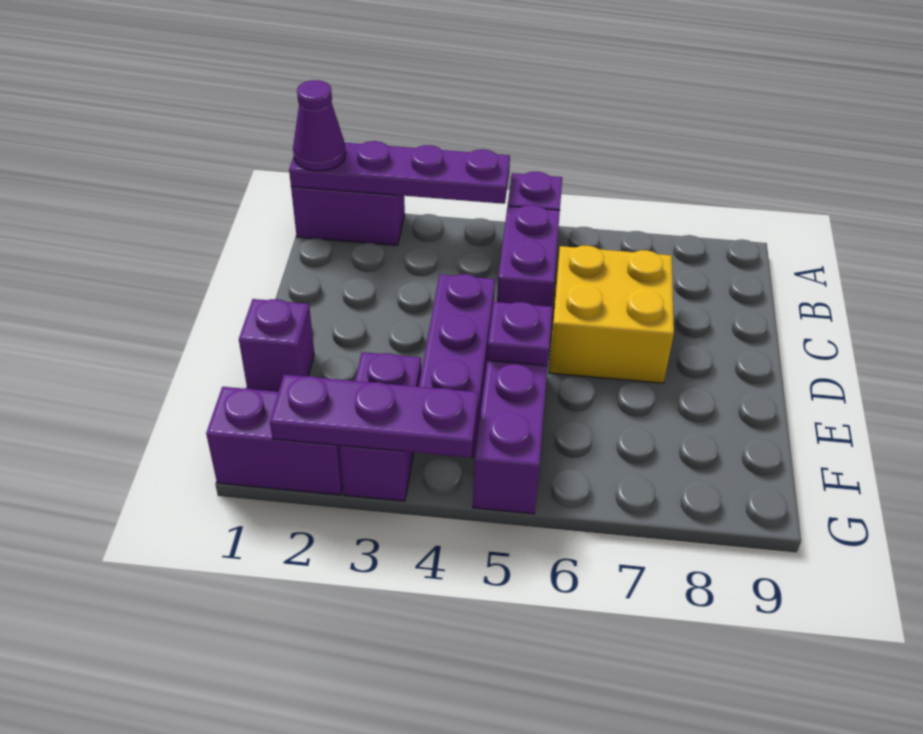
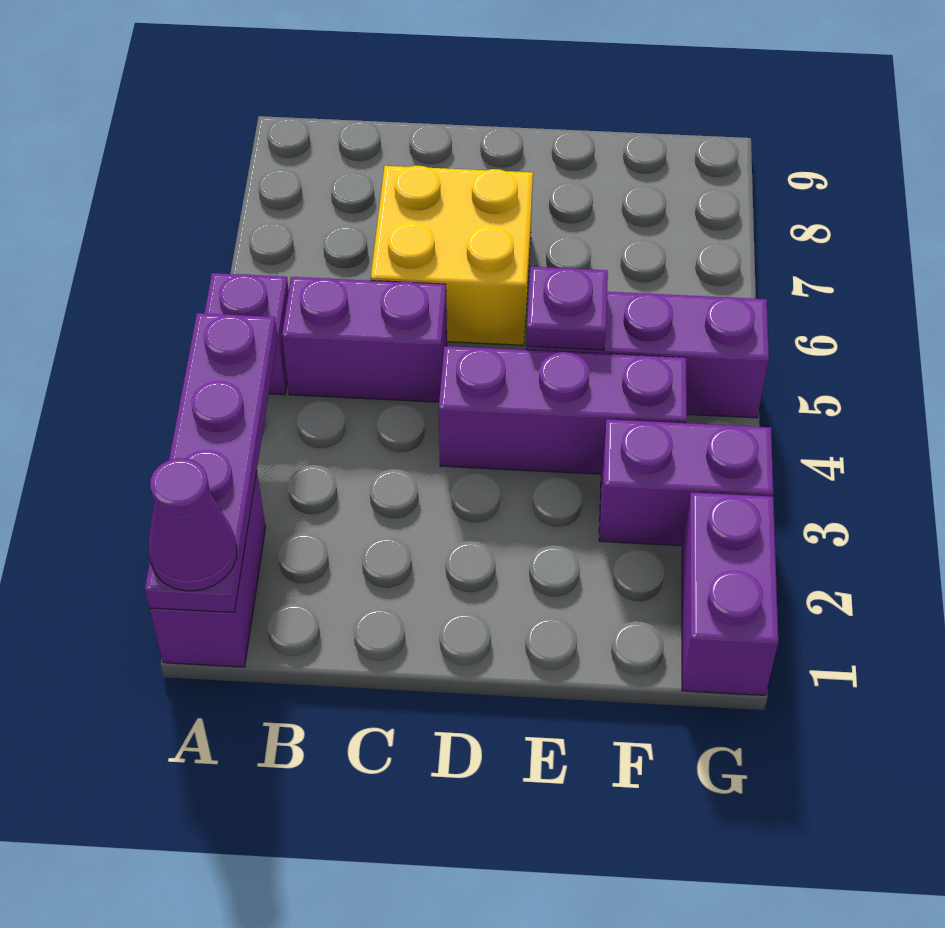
purple 1x1 brick [239,299,314,392] -> none
purple 1x3 plate [270,375,478,458] -> none

